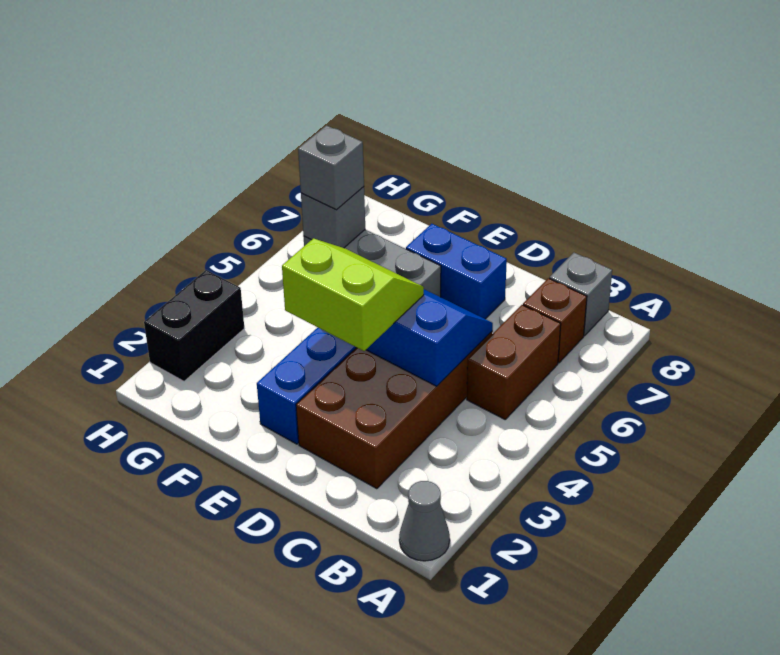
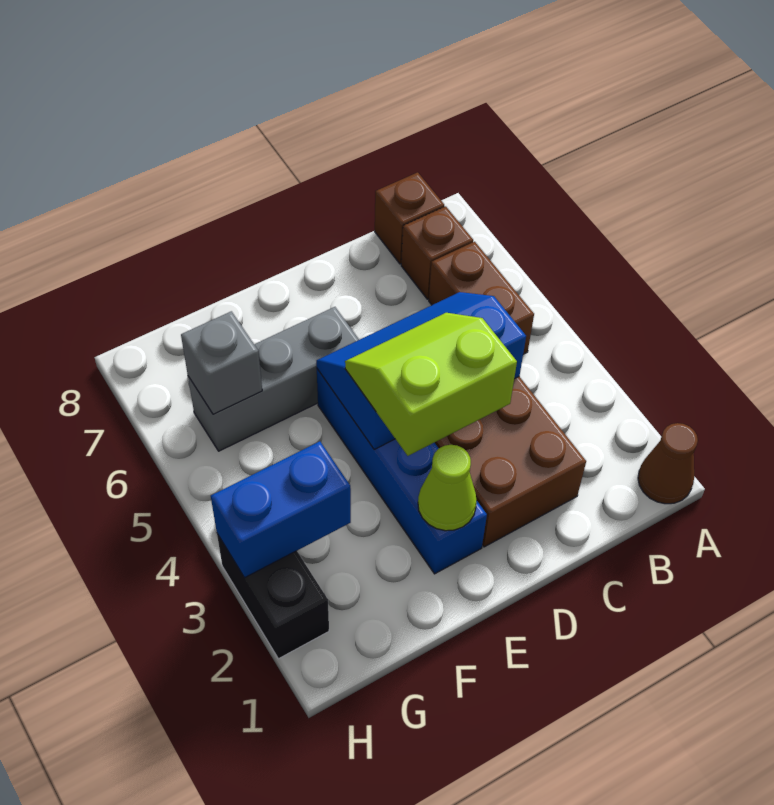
grey 1x1 cone [399,481,450,561] -> brown 1x1 cone [638,423,698,504]
grey 1x1 brick [549,253,612,336] -> brown 1x1 brick [375,172,444,264]
blue 1x2 brick [406,224,507,319] -> blue 1x2 brick moved to [211,441,351,578]
none -> lime 1x1 cone [418,445,477,531]
grey 1x1 brick [298,125,364,210] -> none

